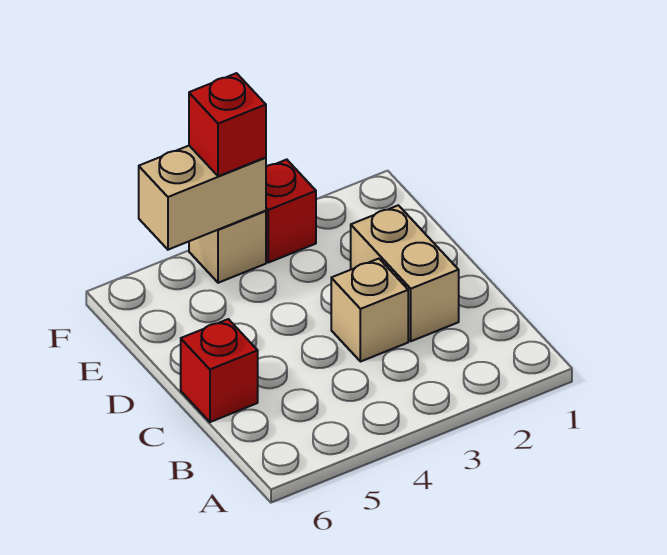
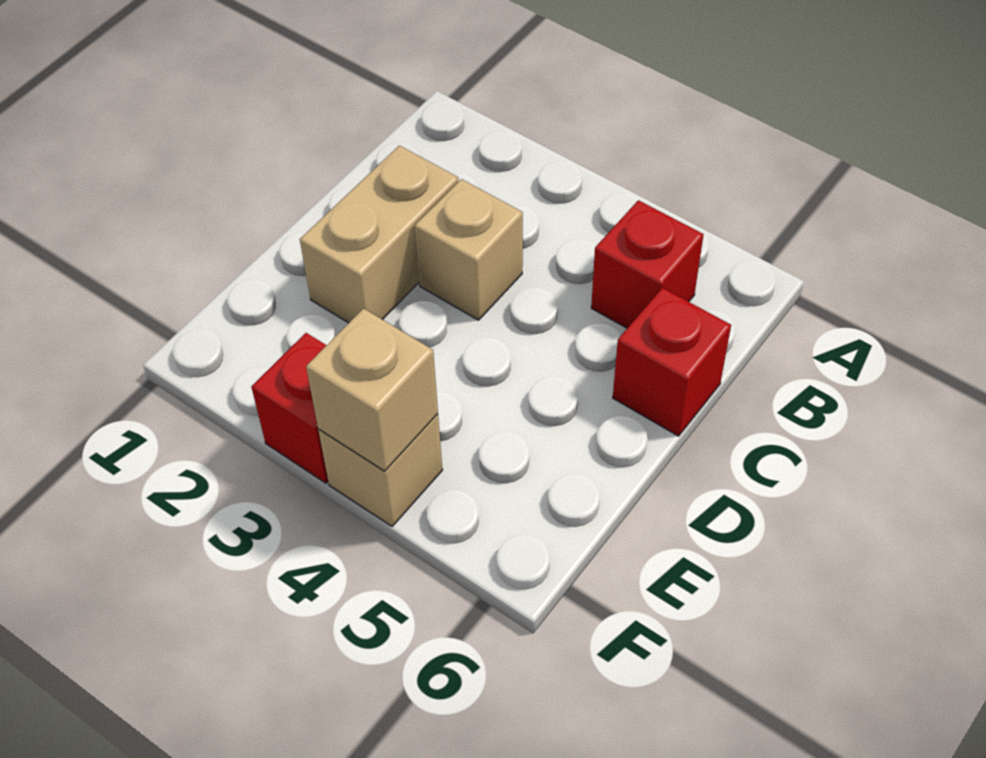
tan 1x2 brick [139,146,266,250] -> tan 1x1 brick [306,308,438,471]
red 1x1 brick [189,73,266,176] -> red 1x1 brick moved to [591,200,704,328]

